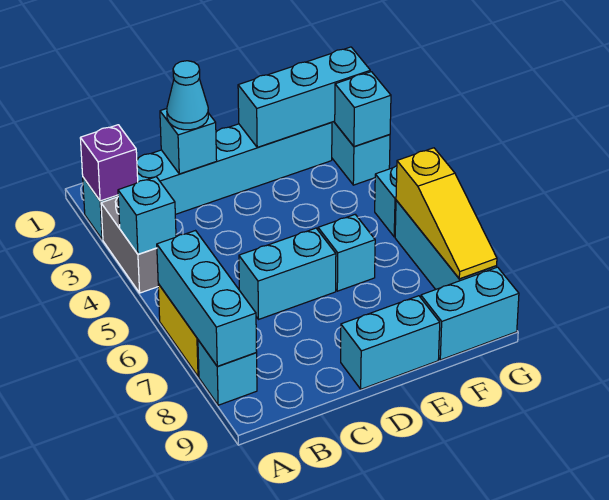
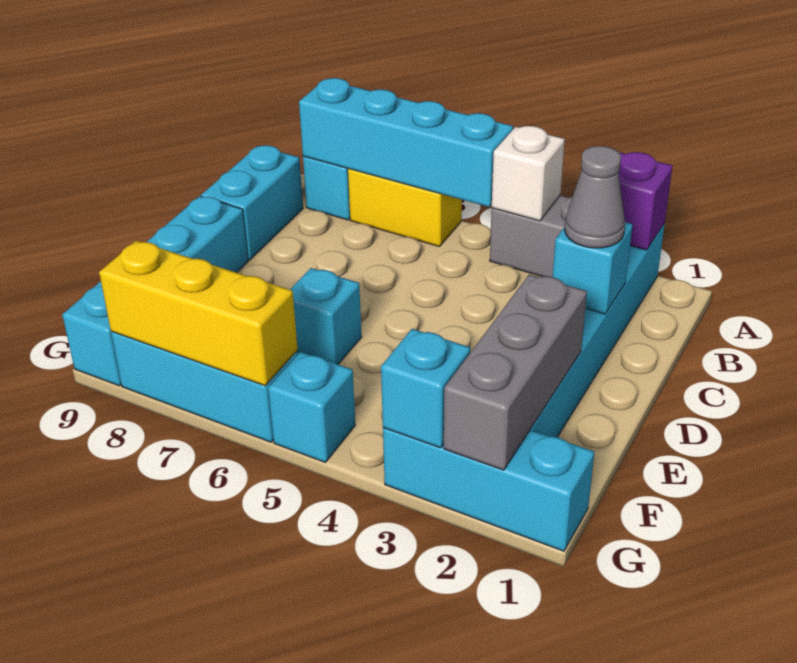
cyan 1x1 brick [118,177,176,254] -> white 1x1 brick [492,126,565,221]
cyan 1x3 brick [157,231,257,366] -> cyan 1x4 brick [299,78,513,207]
cyan 1x1 cone [167,61,208,130] -> grey 1x1 cone [565,146,625,248]
cyan 1x2 brick [239,228,336,319] -> cyan 1x2 brick moved to [201,145,303,260]
cyan 1x3 brick [238,47,370,147] -> grey 1x3 brick [444,274,587,470]
yellow 1x3 slope [396,148,497,279] -> yellow 1x3 brick [99,241,298,386]

